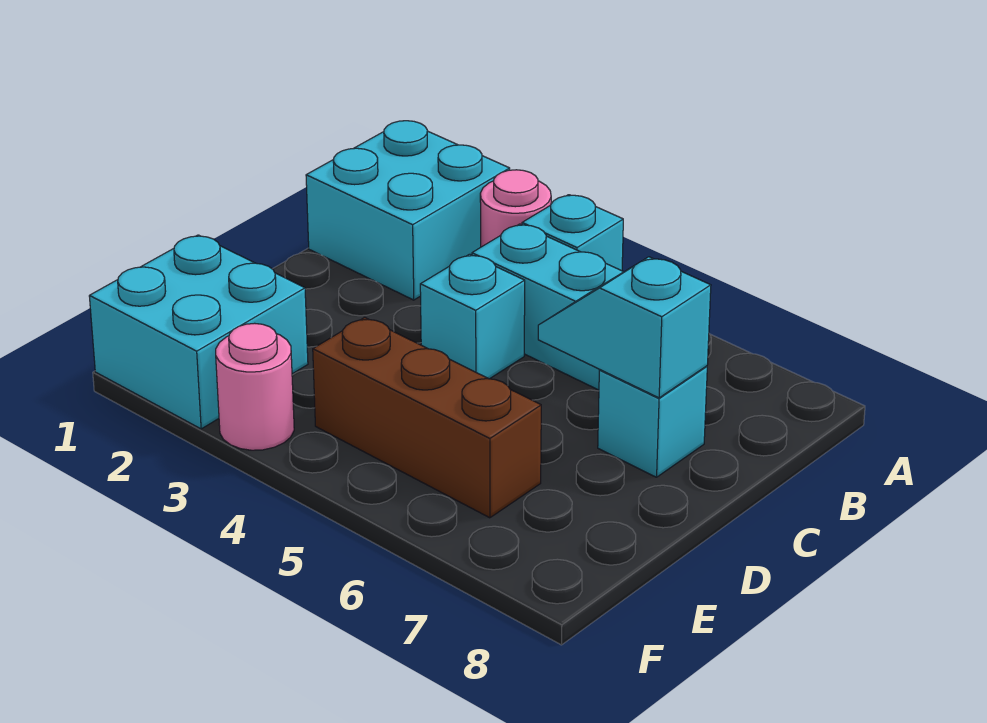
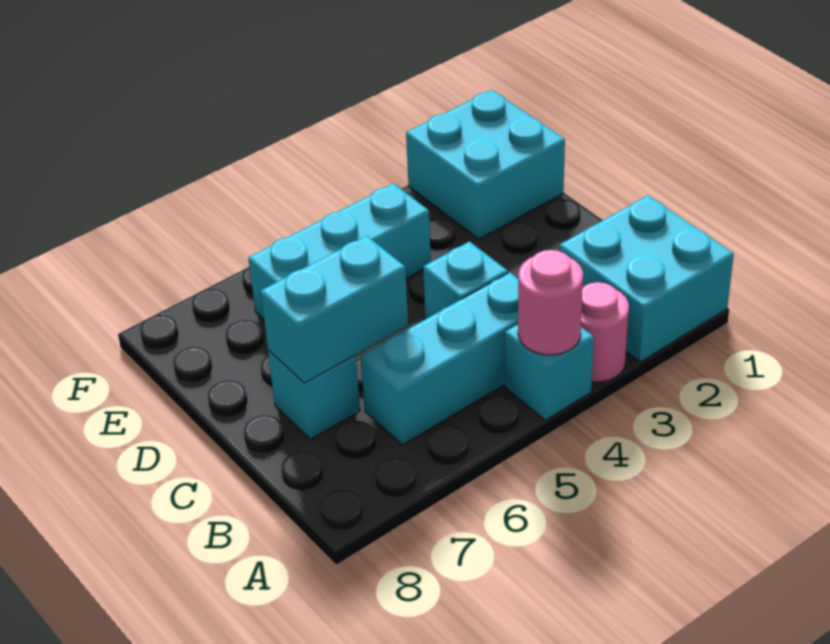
cyan 1x2 slope [538,257,711,398] -> cyan 1x2 brick [261,236,408,383]
brown 1x3 brick [313,317,541,518] -> cyan 1x3 brick [248,184,431,320]
pink 1x1 round brick [216,323,294,450] -> pink 1x1 round brick moved to [518,250,583,355]

